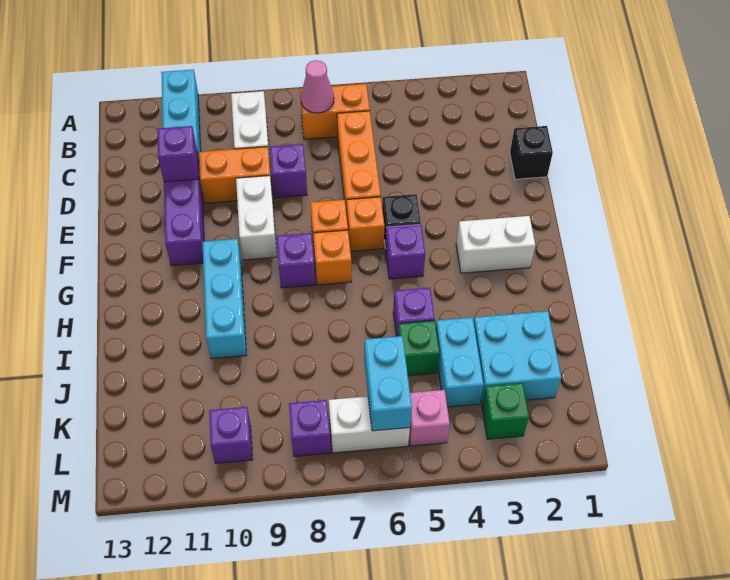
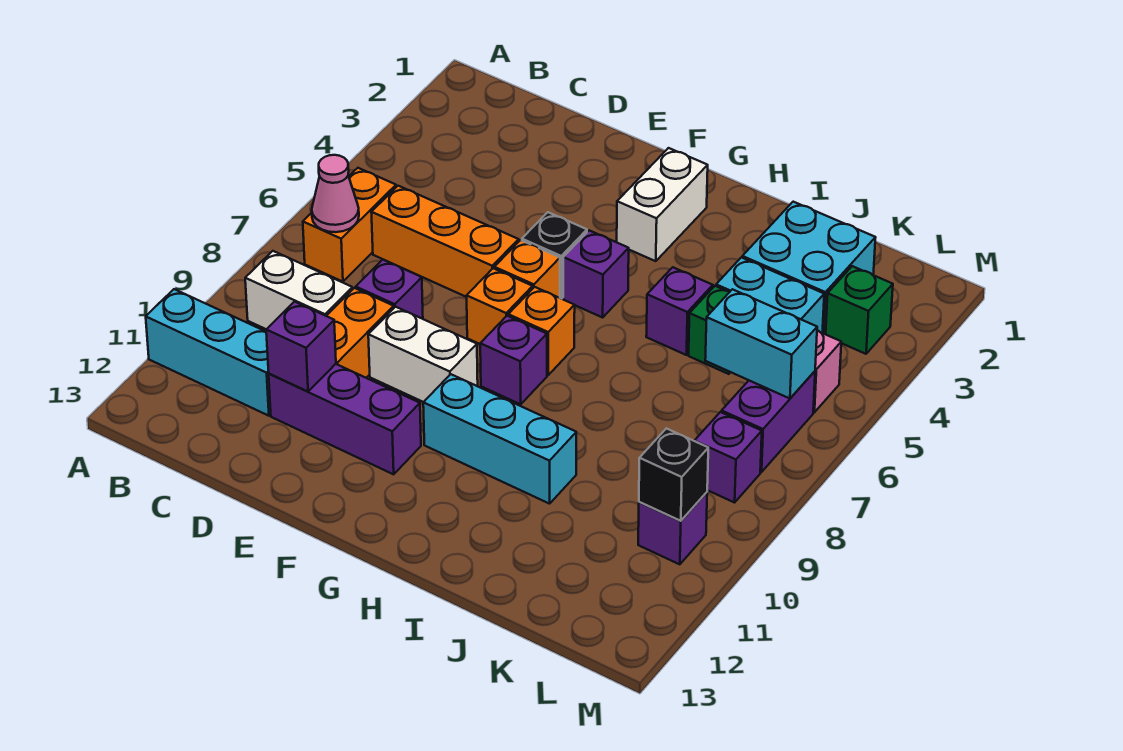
black 1x1 brick [510,126,553,179] -> black 1x1 brick moved to [639,428,708,521]
white 1x2 brick [329,396,410,453] -> purple 1x2 brick [722,371,815,472]

